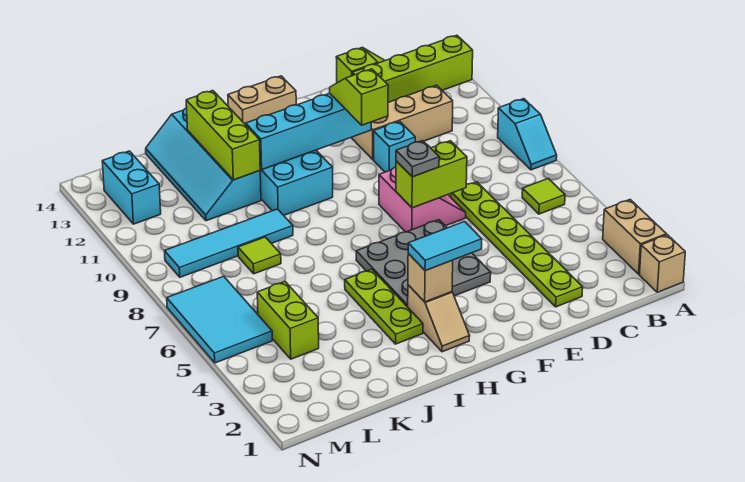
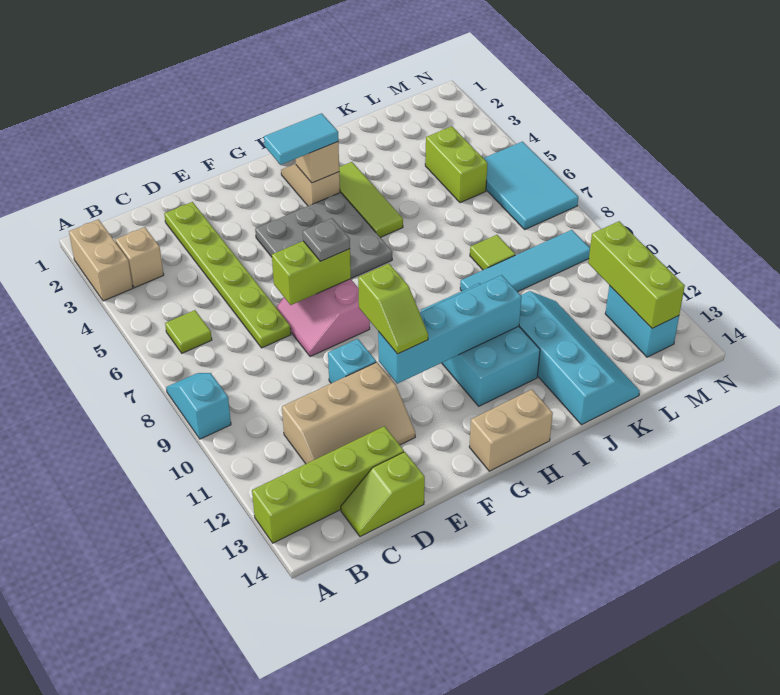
tan 1x1 brick [639,235,685,292] -> tan 1x1 brick moved to [115,227,164,288]
lime 1x3 plate [345,269,423,344] -> lime 1x3 tile [339,162,403,238]
lime 1x3 brick [186,91,260,180] -> lime 1x3 brick moved to [588,221,685,328]

